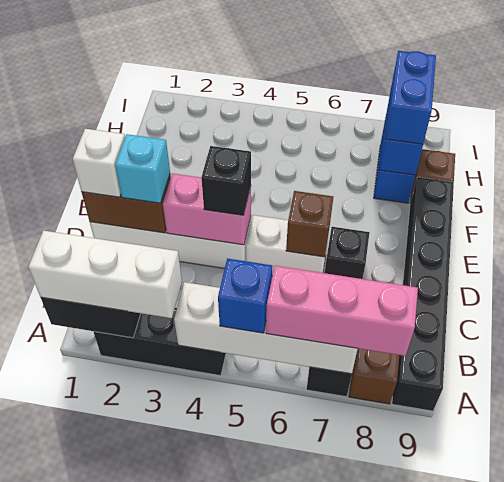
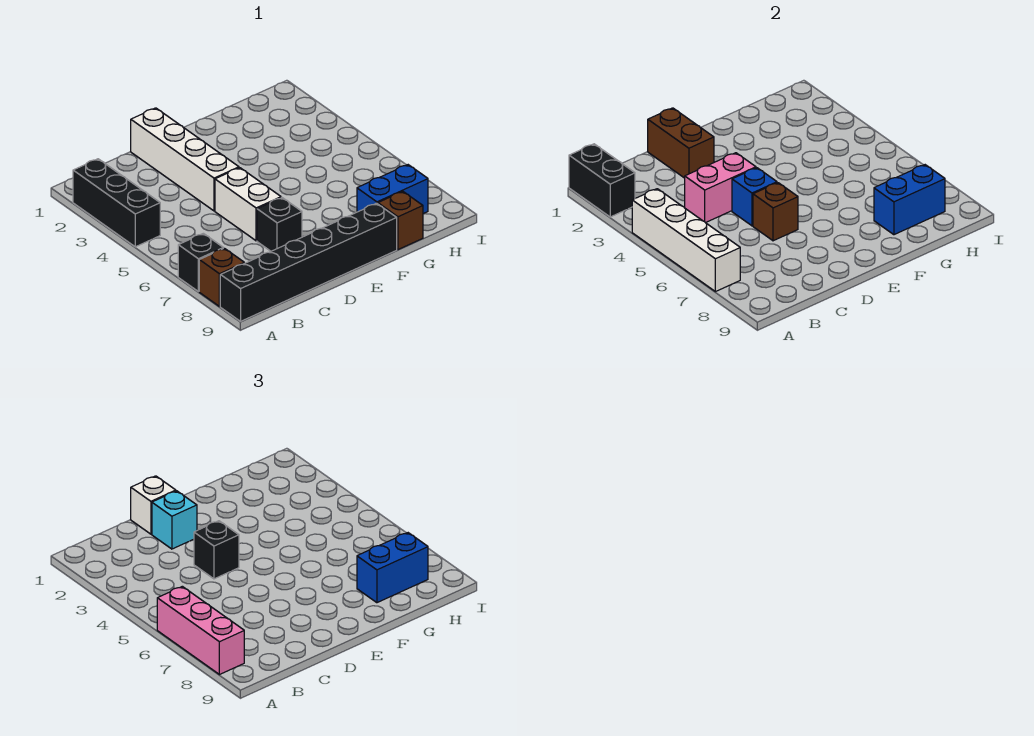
white 1x3 brick [28,231,182,318] -> none
blue 1x1 brick [218,259,272,333] -> blue 1x1 brick moved to [732,168,777,226]
pink 1x2 brick [163,174,251,245] -> pink 1x2 brick turned to [685,153,756,223]

